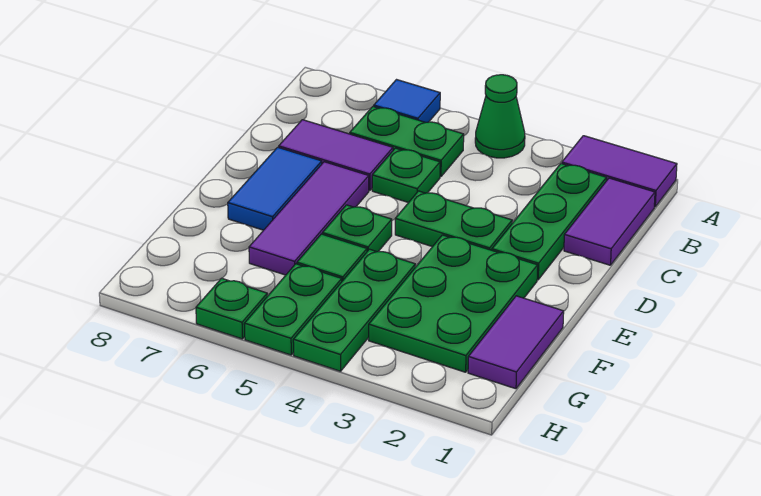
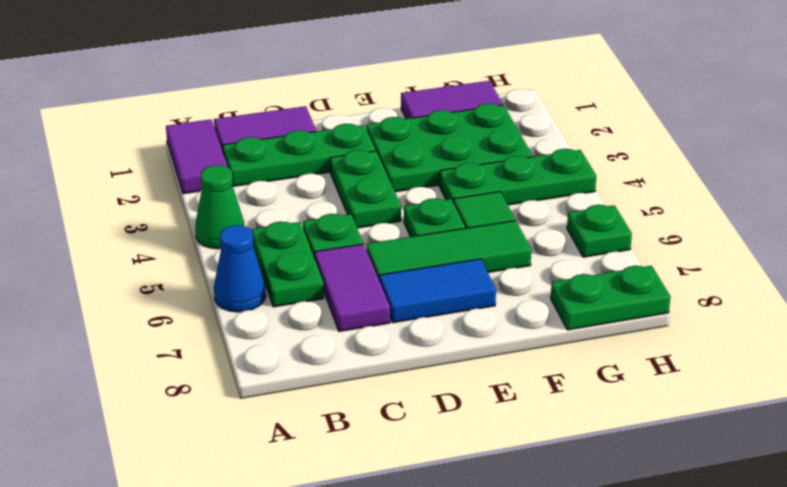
blue 1x1 tile [374,80,440,122] -> blue 1x1 cone [214,225,266,312]
purple 1x3 tile [249,162,369,275] -> green 1x3 tile [366,221,531,279]
green 1x2 plate [244,264,342,355] -> green 1x2 plate moved to [551,266,671,330]

